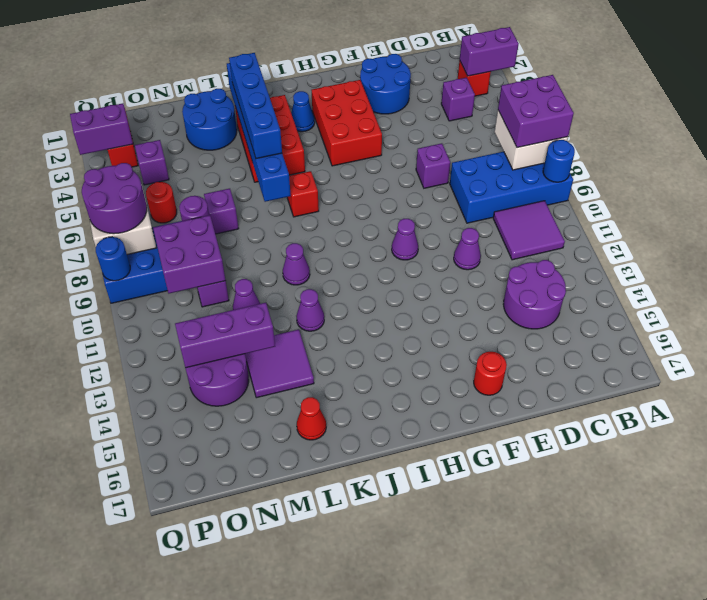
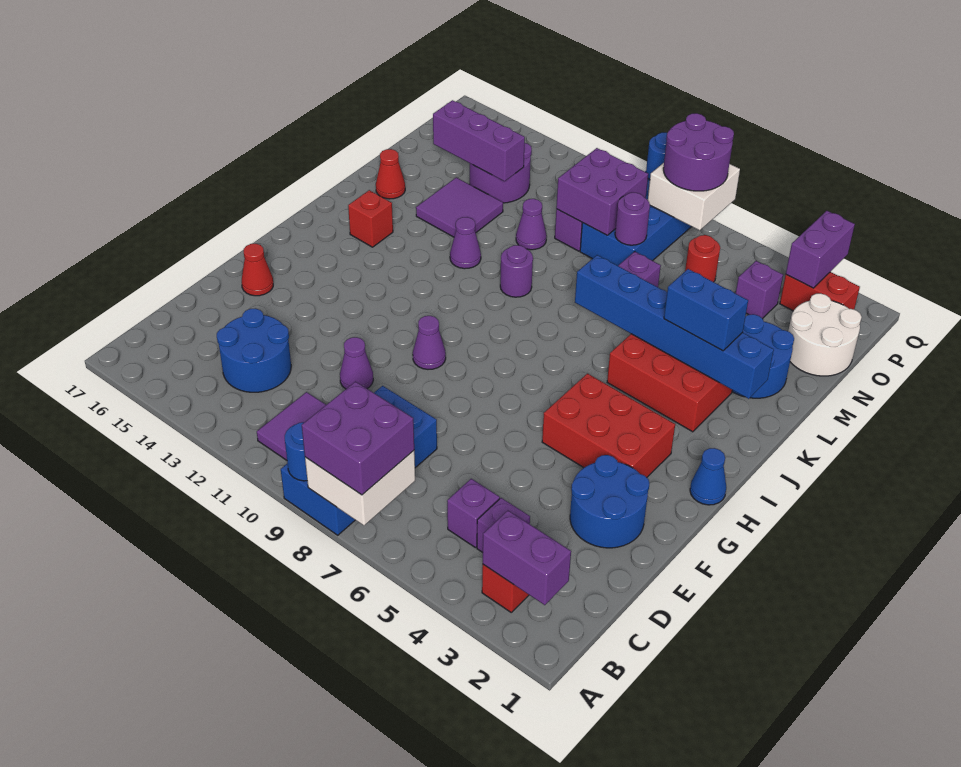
purple 1x2 brick [460,27,519,76] -> purple 1x2 brick turned to [483,511,571,605]
purple 2x2 round brick [503,260,566,329] -> blue 2x2 round brick [217,308,291,392]
purple 1x1 brick [416,143,450,188] -> purple 1x1 brick moved to [447,479,500,548]
red 1x1 round brick [474,352,507,395] -> red 1x1 cone [242,244,273,296]
blue 1x1 cone [291,91,315,132] -> blue 1x1 cone moved to [690,448,726,505]
red 1x1 brick [287,171,319,217] -> red 1x1 brick moved to [348,190,393,247]
blue 1x4 brick [229,53,282,159] -> blue 1x2 brick [664,269,748,351]
purple 1x1 cone [283,243,310,285] -> purple 1x1 round brick [500,245,533,297]
purple 1x3 brick [175,303,275,368] -> purple 1x3 brick turned to [433,100,525,181]
none -> white 2x2 round brick [788,293,862,376]

